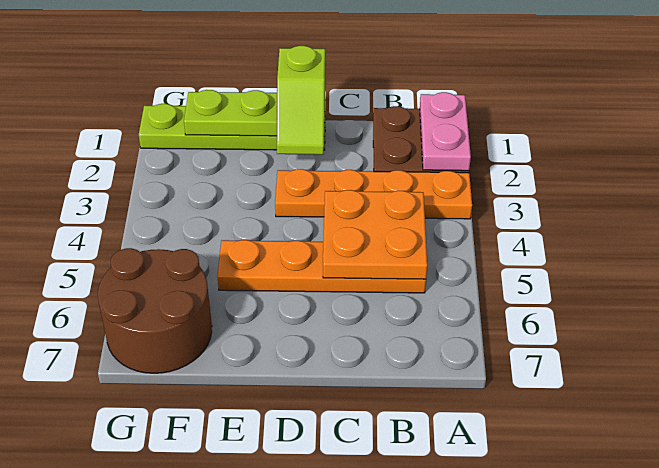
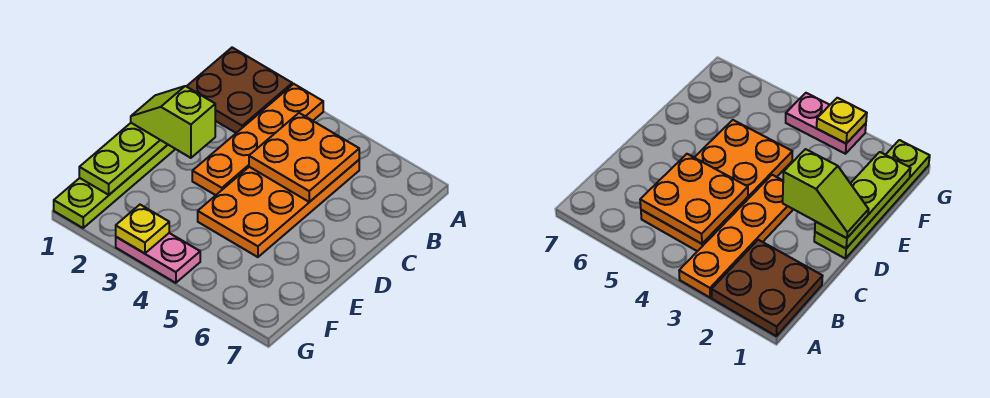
pink 1x2 plate [420,92,471,171] -> pink 1x2 plate moved to [116,233,200,283]
orange 1x4 plate [217,240,426,293] -> orange 2x4 plate [198,160,359,257]
lime 1x2 slope [277,46,325,155] -> lime 1x2 slope turned to [131,86,215,158]
brown 2x2 round brick [98,248,212,373] -> none
none -> yellow 1x1 plate [116,205,169,253]

